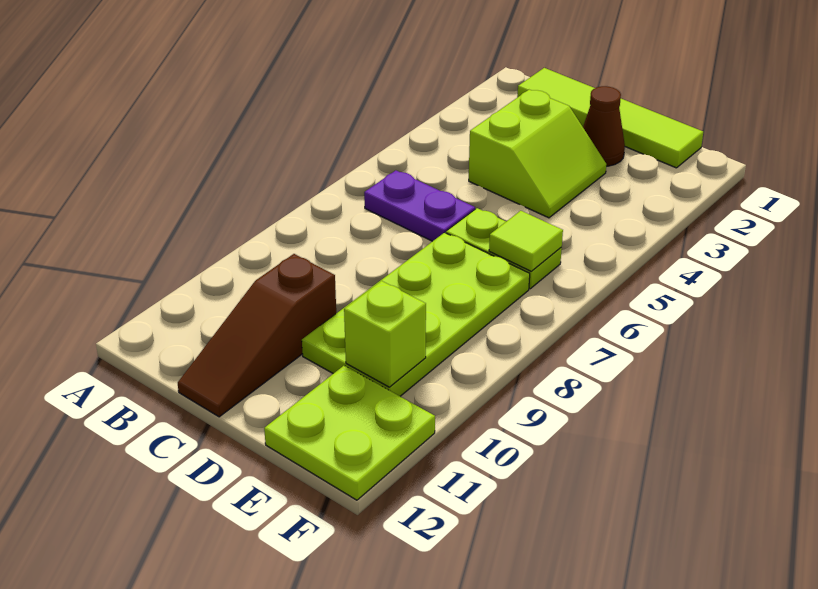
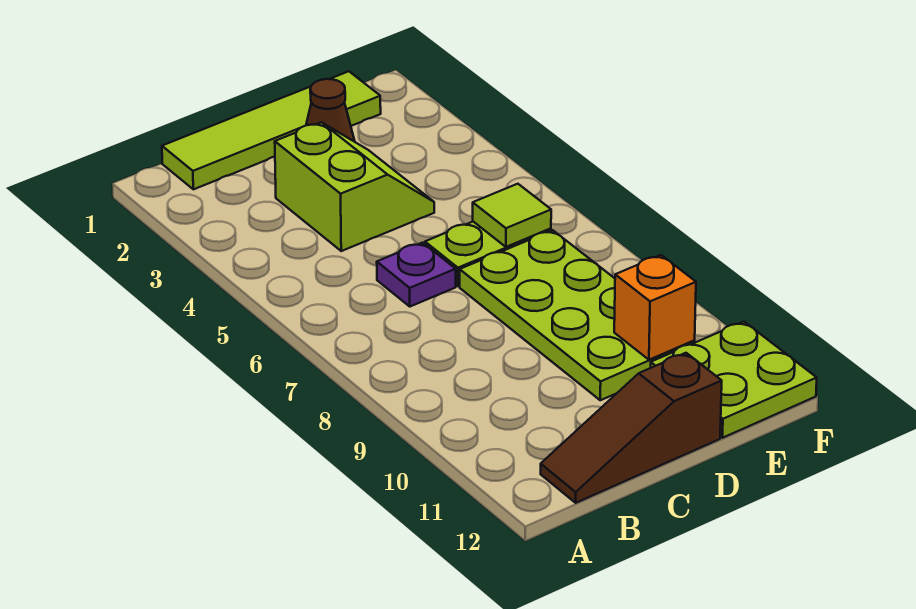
purple 1x2 plate [364,170,475,241] -> purple 1x1 plate [377,243,456,307]
brown 1x3 slope [178,254,336,417] -> brown 1x3 slope turned to [541,353,722,503]
lime 1x1 brick [344,281,426,387] -> orange 1x1 brick [614,255,696,360]

